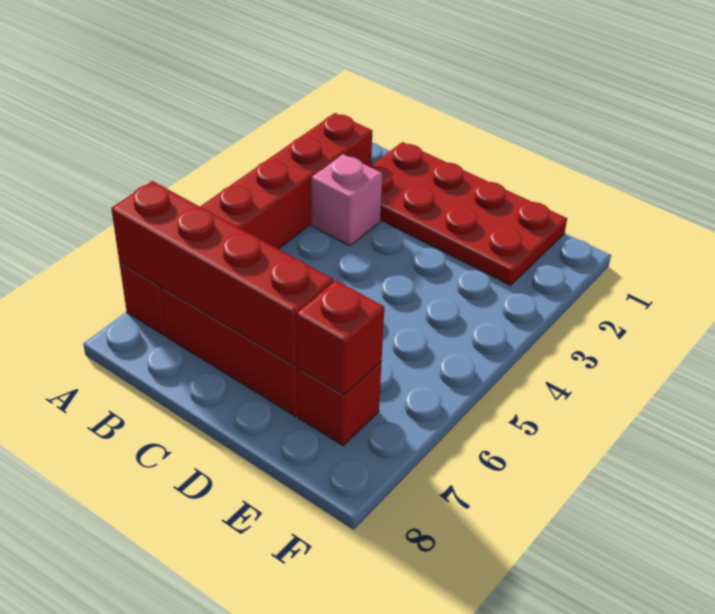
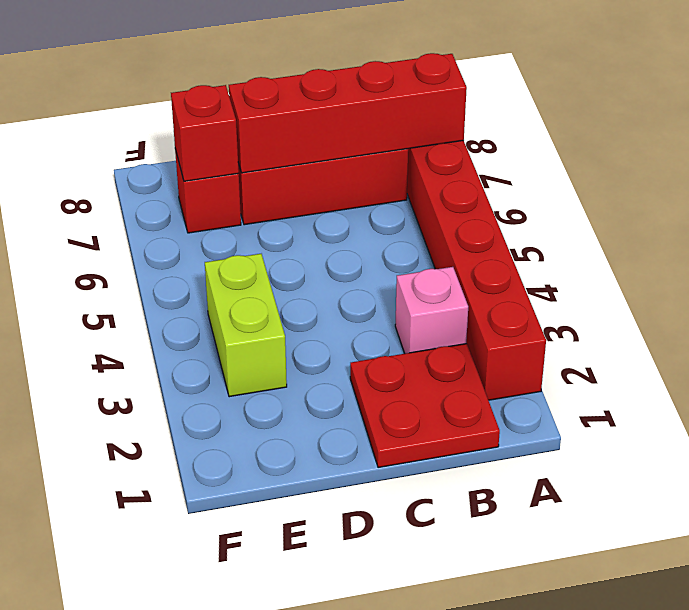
red 2x4 plate [370,142,567,285] -> red 2x2 plate [350,344,500,468]
none -> lime 1x2 brick [205,254,287,397]

